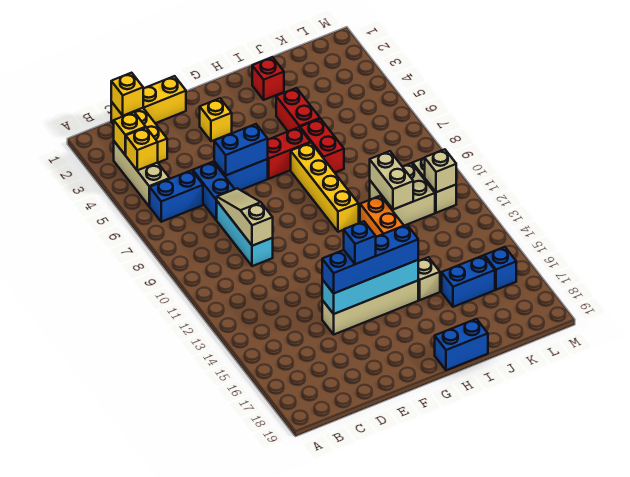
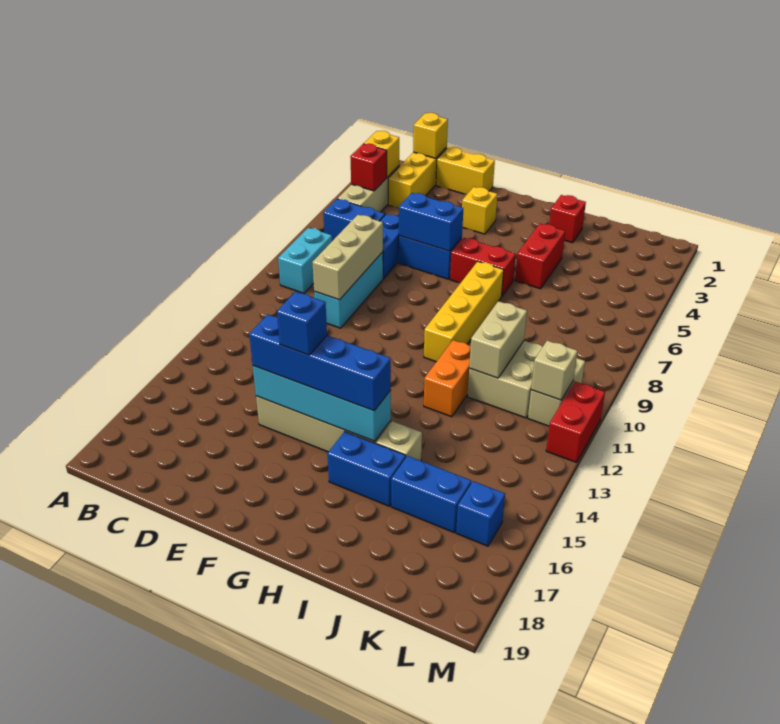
yellow 1x1 brick [126,128,158,170] -> red 1x1 brick [350,144,387,191]
none -> cyan 1x2 brick [278,228,332,293]
tan 1x3 slope [217,189,273,246] -> tan 1x3 brick [312,215,383,300]
blue 1x2 brick [435,319,488,370] -> blue 1x2 brick moved to [327,432,406,506]
red 1x2 brick [300,119,344,173] -> red 1x2 brick moved to [546,382,605,462]

